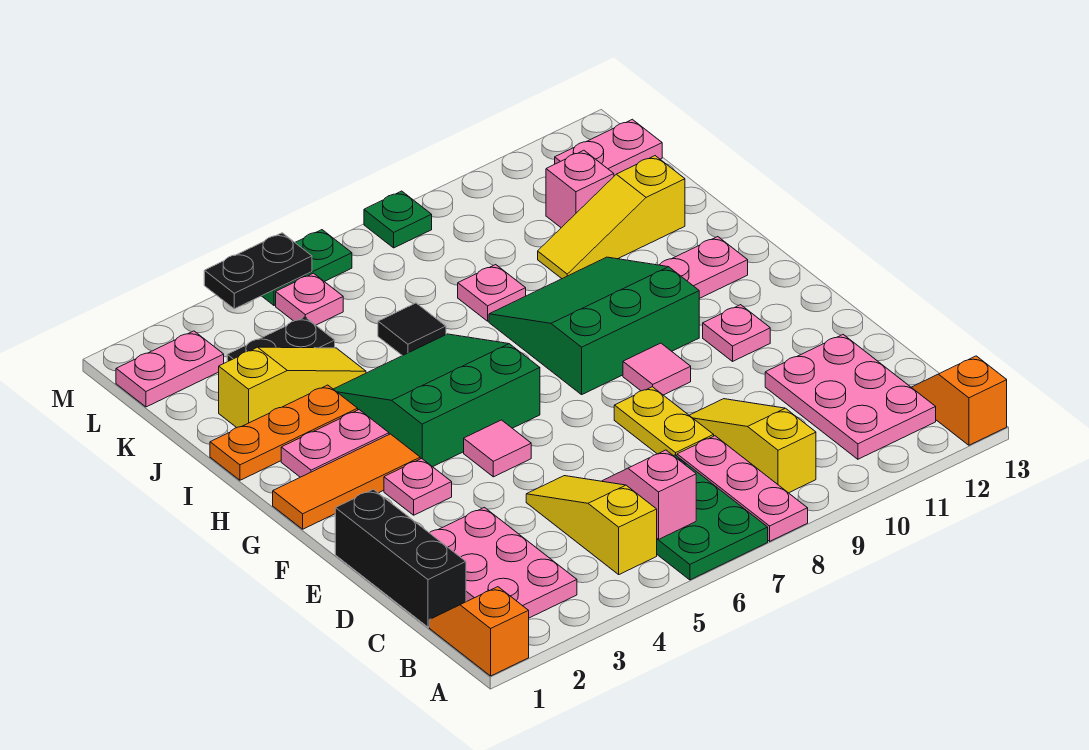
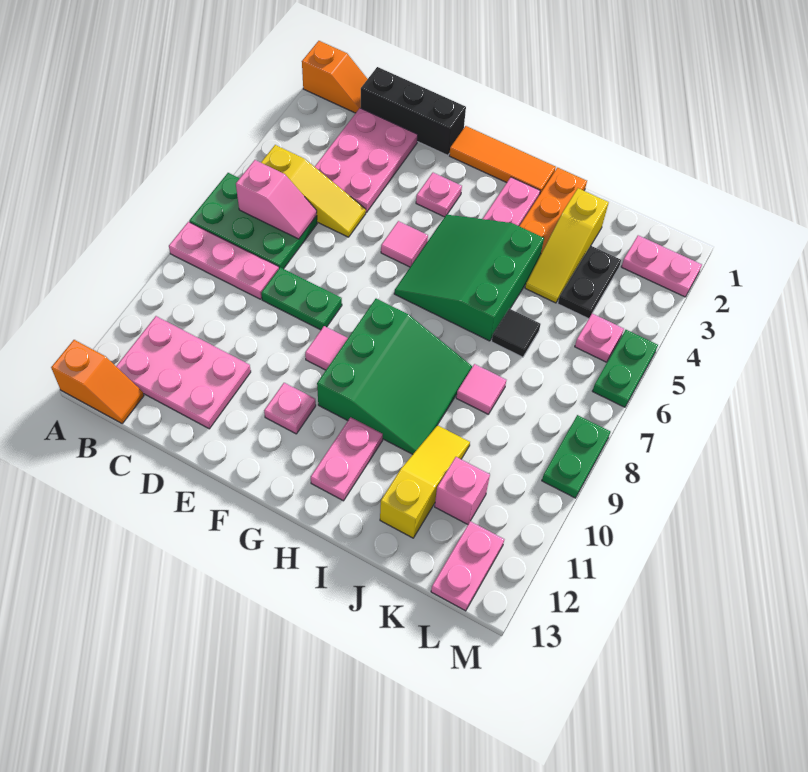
pink 2x3 plate [430,507,577,618] -> pink 2x3 plate turned to [315,108,418,212]
yellow 1x3 slope [689,399,816,493] -> none
yellow 1x2 plate [614,387,714,456] -> green 1x2 plate [261,267,342,330]
orange 1x3 tile [273,434,420,529] -> orange 1x3 tile turned to [449,126,556,193]
green 3x3 slope [334,334,540,467] -> green 3x3 slope turned to [394,215,544,341]
pink 1x1 plate [458,265,526,321] -> pink 1x1 tile [456,364,506,414]
pink 1x2 plate [116,331,224,407] -> pink 1x2 plate turned to [621,235,702,297]
black 1x2 plate [204,233,312,309] -> none
green 1x1 plate [364,191,432,248] -> green 1x2 plate [542,415,610,498]

